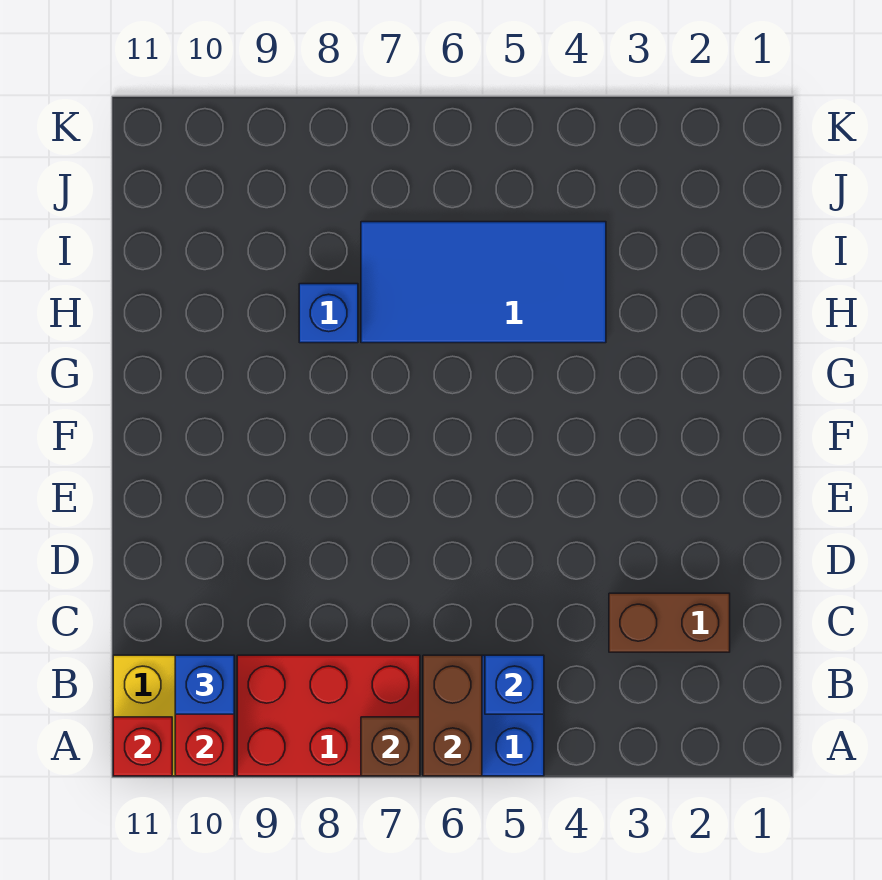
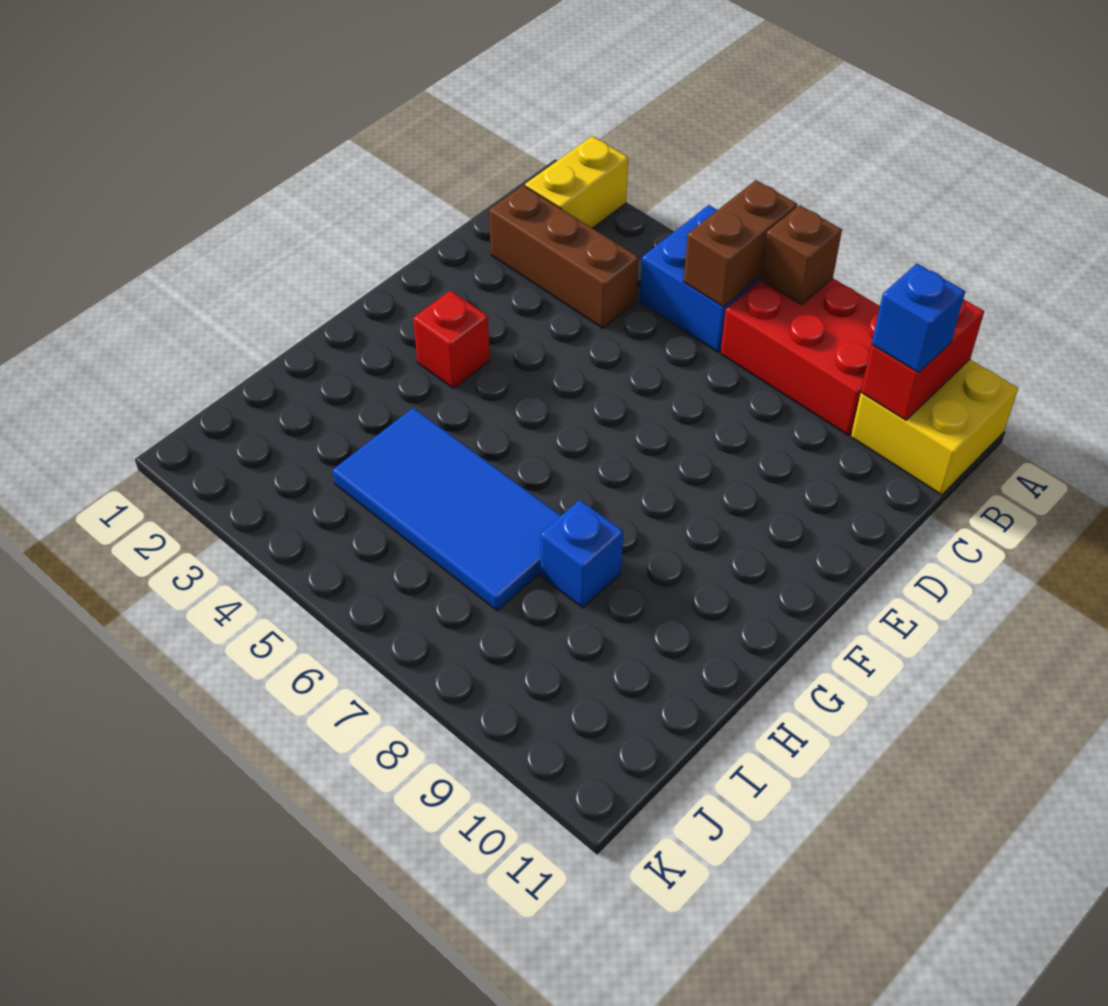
none -> yellow 1x2 brick [525,136,628,228]
red 1x1 brick [113,717,172,776] -> red 1x1 brick moved to [413,291,490,388]
blue 1x1 brick [485,655,544,714] -> none
brown 1x2 brick [609,593,730,652] -> brown 1x3 brick [489,185,639,328]

